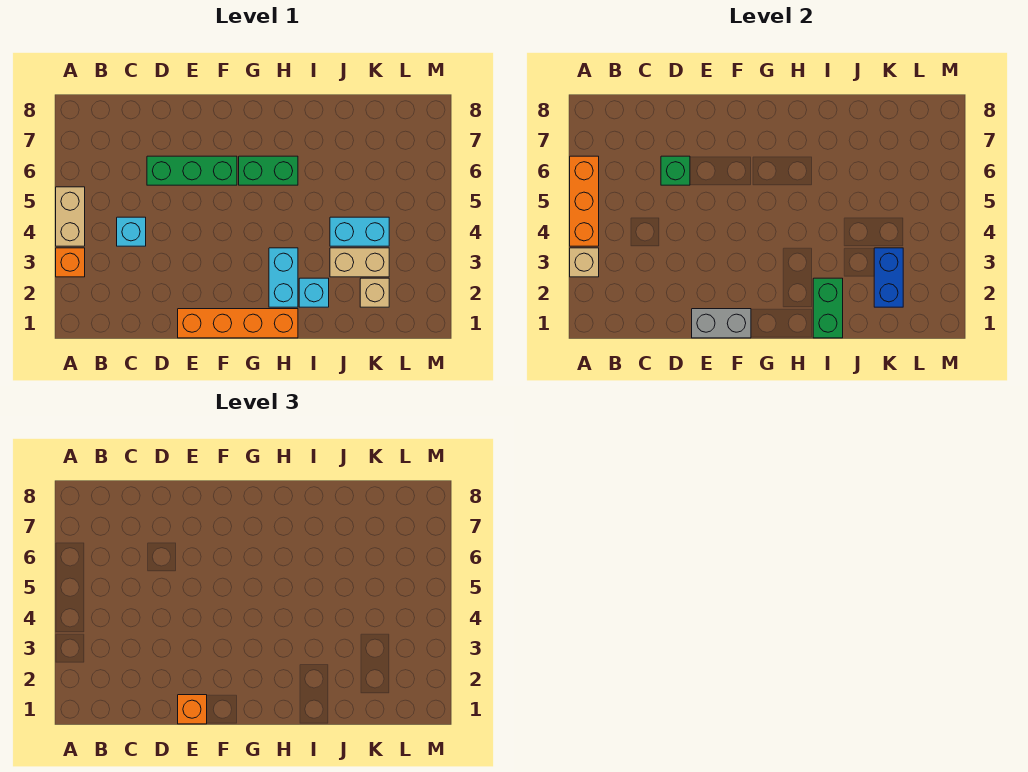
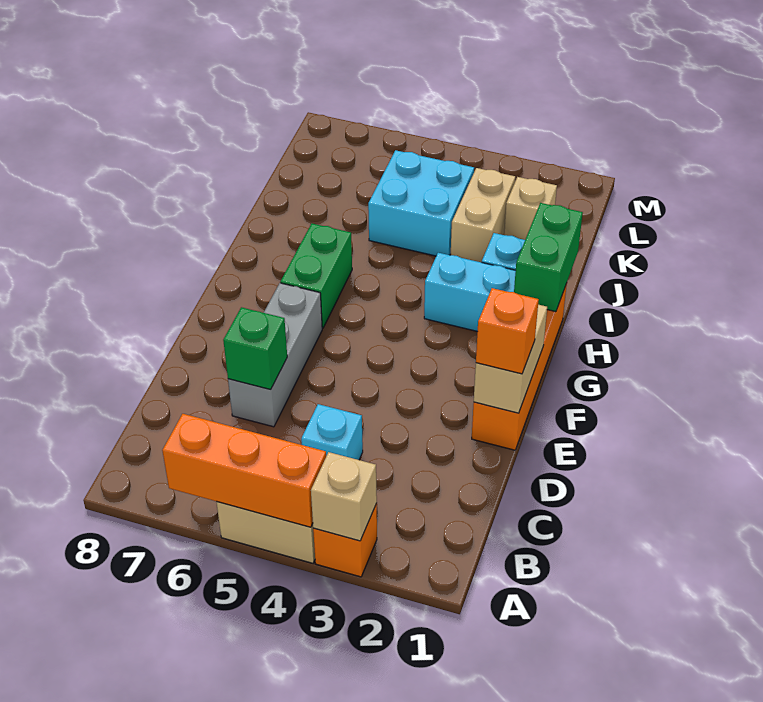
green 1x3 brick [147,156,237,185] -> grey 1x3 brick [228,283,322,427]
grey 1x2 brick [692,309,751,338] -> tan 1x2 brick [474,305,547,413]
green 1x2 brick [813,278,843,338] -> green 1x2 brick turned to [514,203,583,312]
cyan 1x2 brick [330,217,389,246] -> cyan 2x2 brick [368,150,474,256]
blue 1x2 brick [874,248,903,307] -> none

